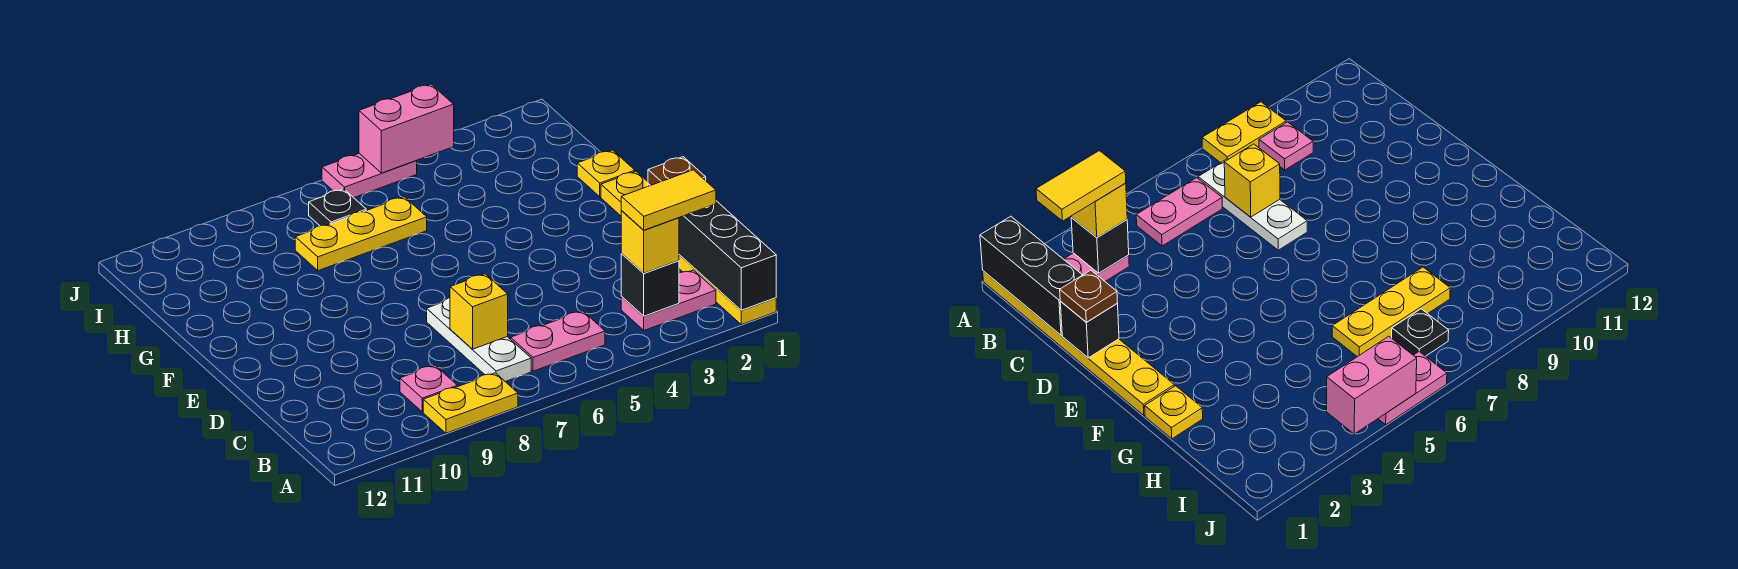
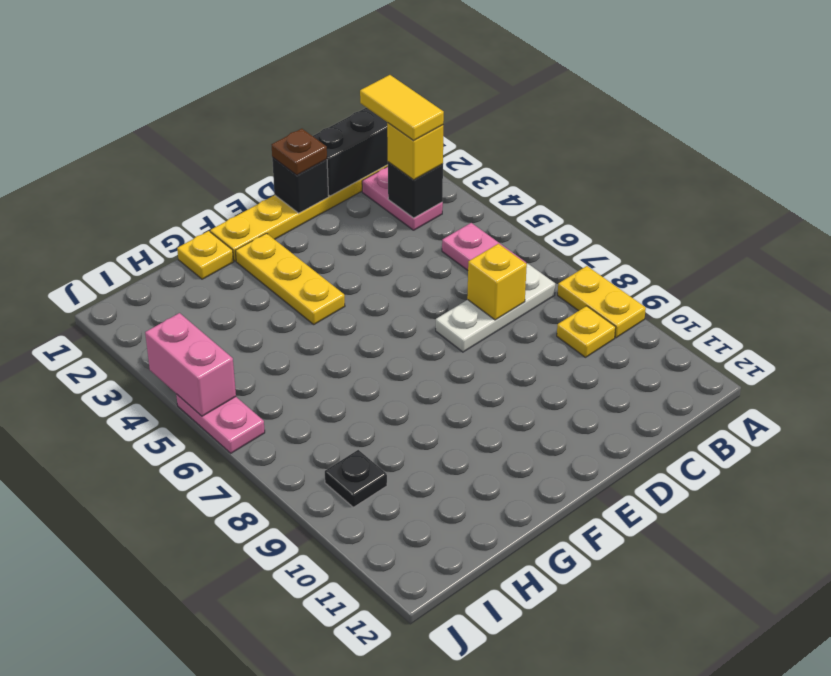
pink 1x1 plate [400,365,457,412] -> yellow 1x1 plate [557,306,616,357]
yellow 1x3 plate [295,197,427,271] -> yellow 1x3 plate moved to [235,233,345,324]
black 1x1 plate [309,189,366,226] -> black 1x1 plate moved to [325,450,387,507]

